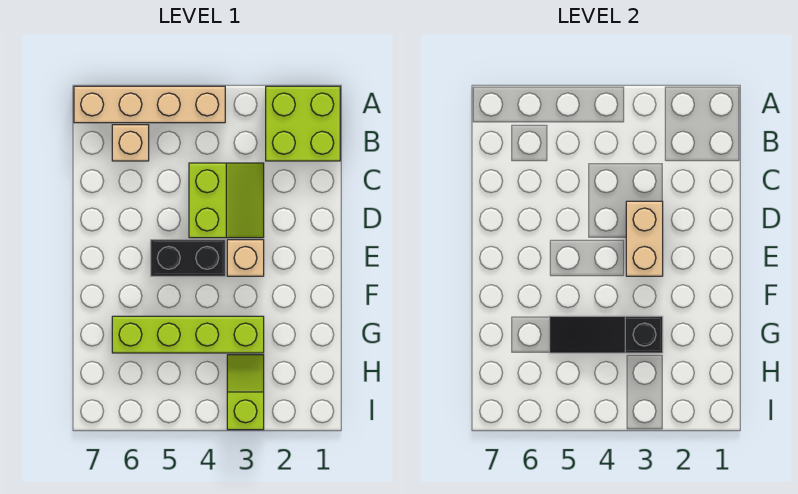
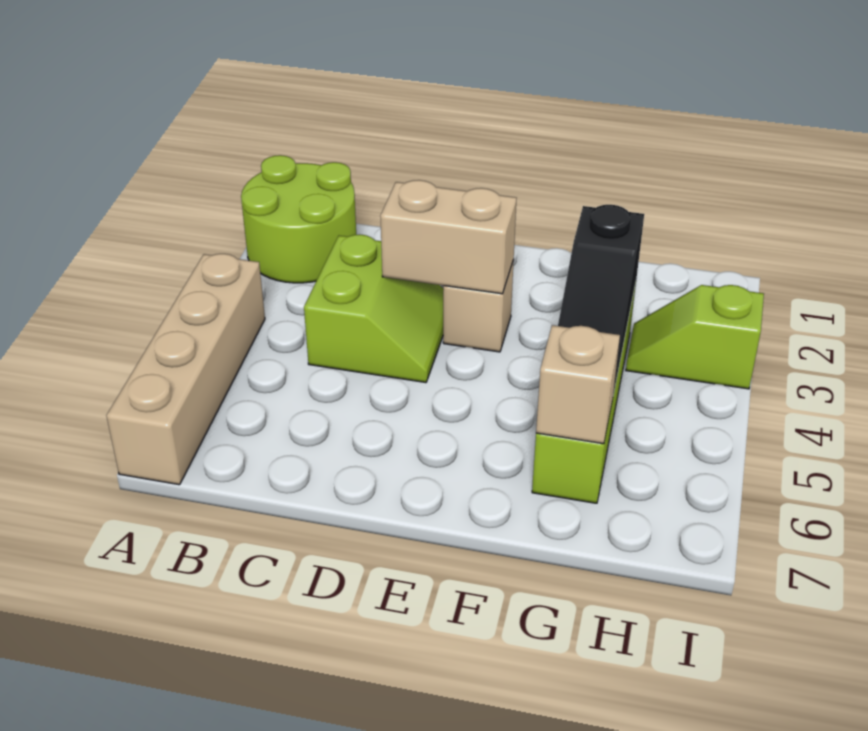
lime 2x2 brick [266,86,340,161] -> lime 2x2 round brick [241,155,356,283]
tan 1x1 brick [112,125,149,161] -> tan 1x1 brick moved to [536,325,620,444]
lime 2x2 slope [189,163,264,238] -> lime 2x2 slope turned to [304,234,444,383]
black 1x2 brick [151,240,225,276] -> none

